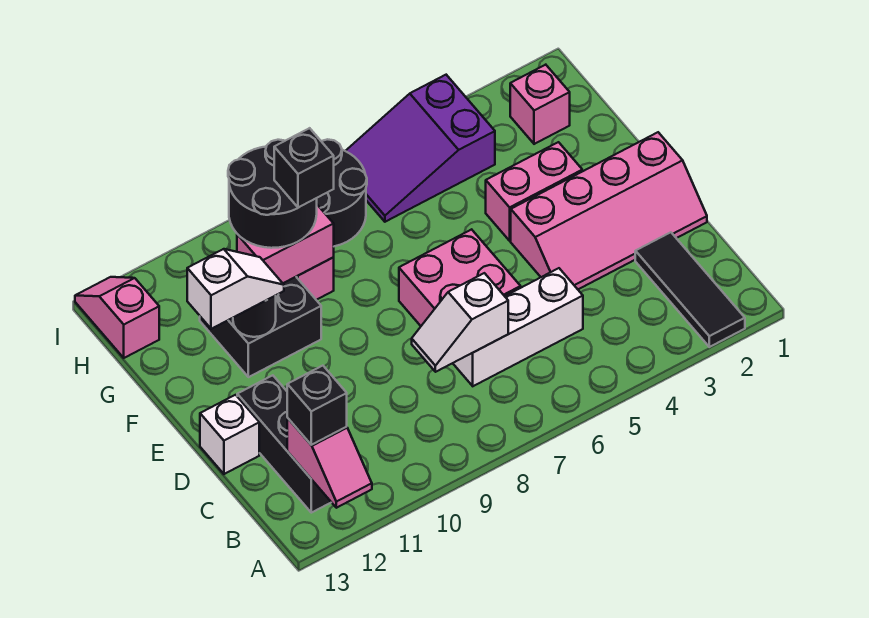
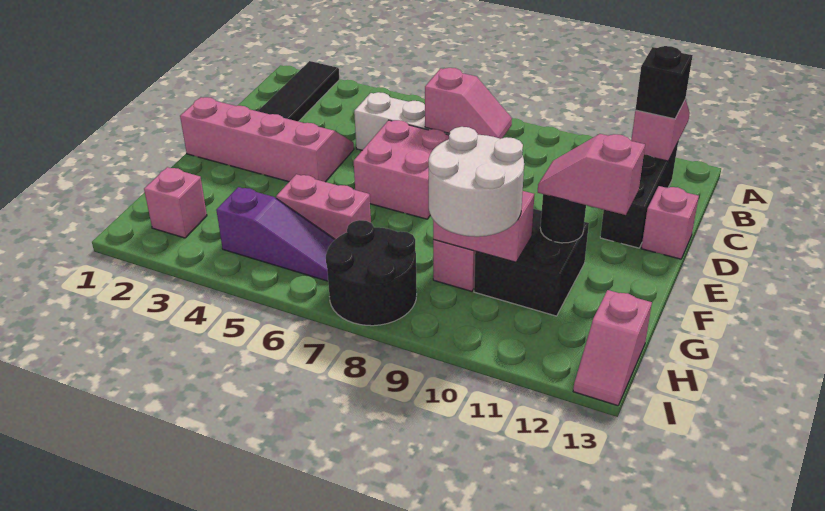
white 1x2 slope [412,273,508,372] -> pink 1x2 slope [425,68,512,139]
white 1x1 brick [200,395,259,474] -> pink 1x1 brick [641,186,699,259]
pink 1x2 brick [486,142,582,241] -> pink 1x2 brick moved to [276,174,371,239]
white 1x2 slope [187,249,284,329] -> pink 1x2 slope [538,134,645,215]
black 2x2 round brick [228,140,317,248] -> white 2x2 round brick [429,127,524,237]
black 1x1 brick [274,128,334,208] -> none
purple 2x3 slope [346,75,495,222] -> purple 1x3 slope [216,187,335,281]

